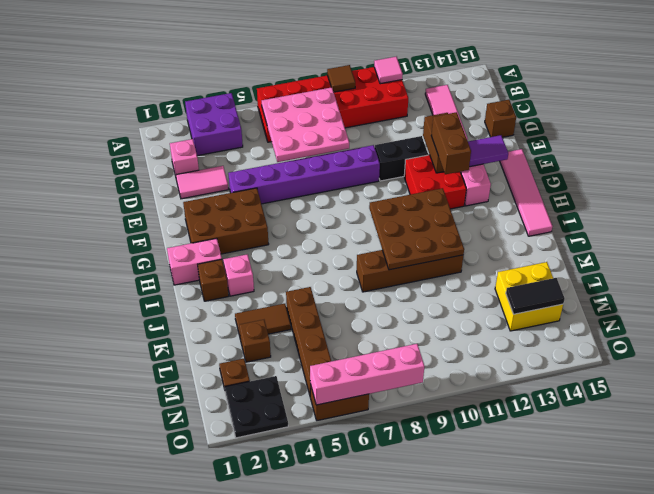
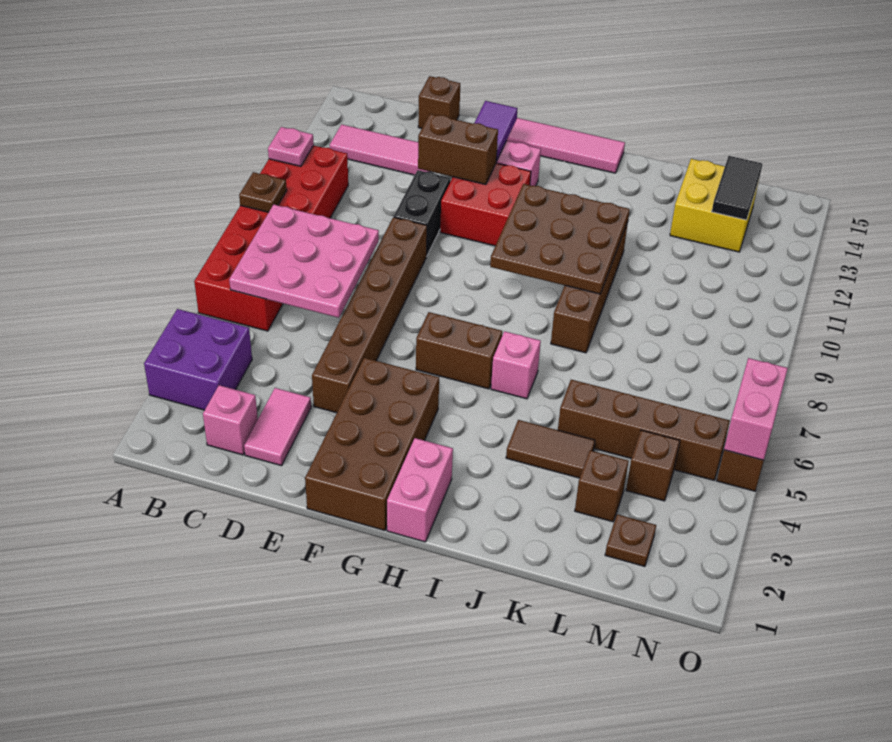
brown 1x1 tile [327,65,355,92] -> brown 1x1 plate [239,172,287,212]
pink 1x1 tile [374,57,403,84] -> pink 1x1 plate [268,127,314,166]
purple 1x6 brick [228,145,380,204] -> brown 1x6 brick [312,217,427,413]
brown 2x3 brick [183,188,269,254] -> brown 2x4 brick [305,358,439,530]
brown 1x2 brick [431,112,471,174] -> brown 1x2 brick moved to [416,312,502,389]
brown 1x1 brick [198,259,229,301] -> brown 1x1 brick moved to [626,430,680,501]
pink 1x1 brick [223,254,254,296] -> pink 1x1 brick moved to [491,331,541,399]
brown 1x2 tile [235,304,291,340] -> brown 1x2 tile turned to [506,420,595,478]
black 2x2 plate [225,376,288,438] -> none
pink 1x4 brick [310,344,424,405] -> pink 1x2 brick [724,358,788,460]

